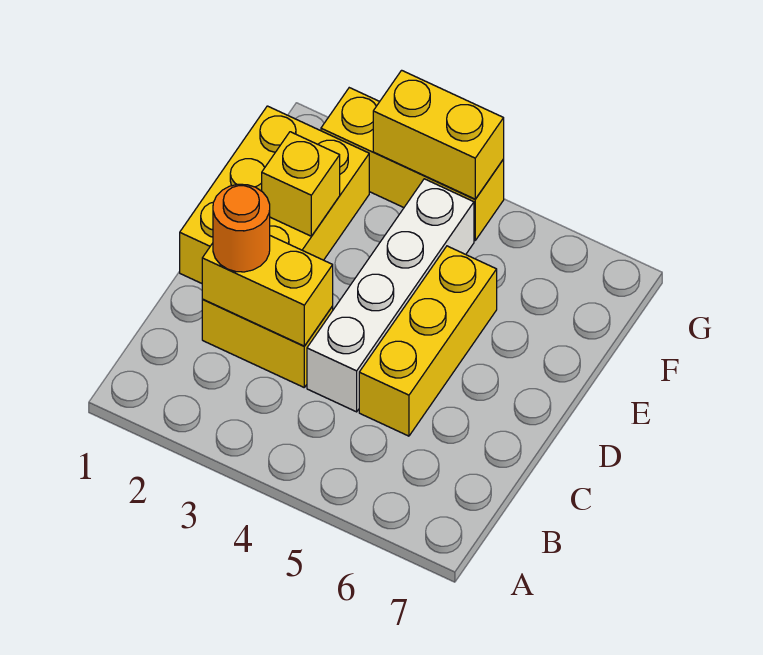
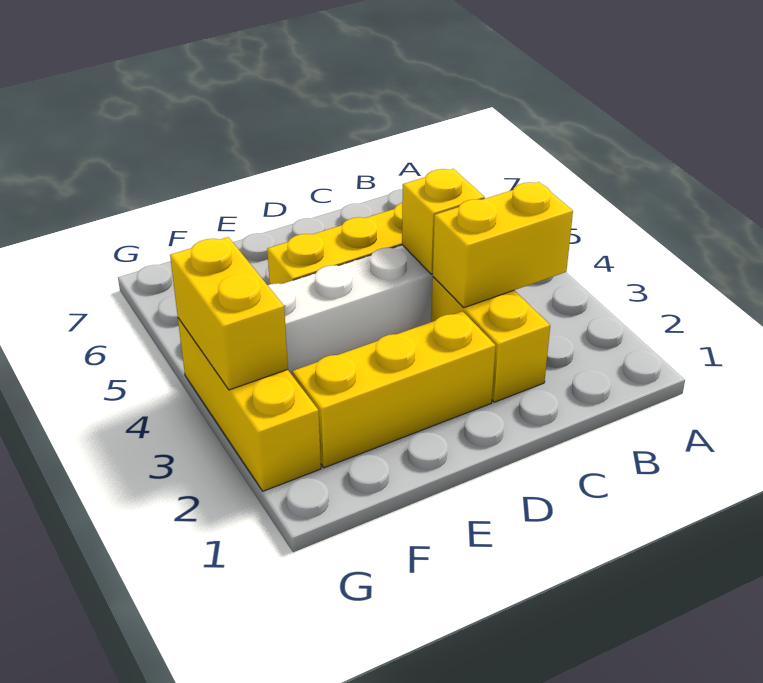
yellow 1x2 brick [202,236,333,346] -> yellow 1x2 brick turned to [433,182,573,308]
orange 1x1 round brick [213,184,270,272] -> none
yellow 2x3 brick [180,106,369,283] -> yellow 1x3 brick [292,311,496,468]
yellow 1x1 brick [262,132,340,236] -> yellow 1x1 brick moved to [402,169,485,274]

